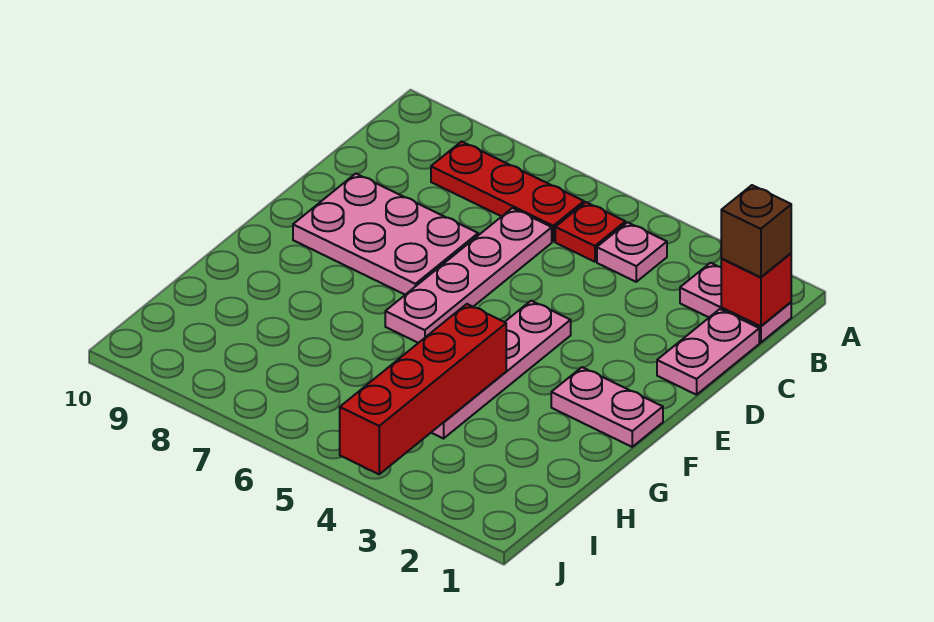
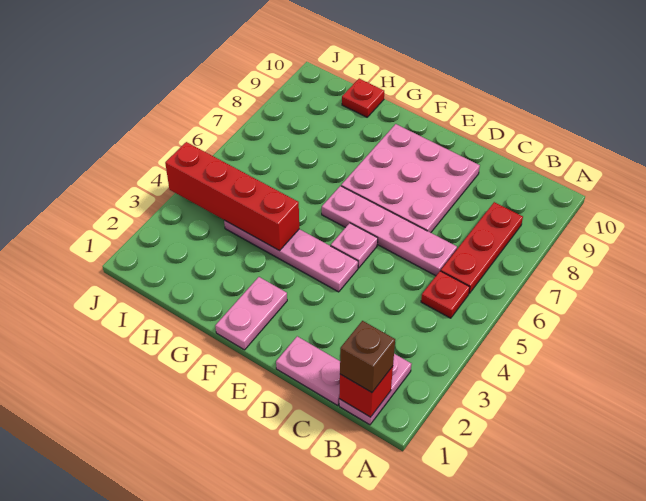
pink 1x1 plate [597,222,667,282] -> pink 1x1 plate moved to [331,223,378,268]
pink 2x3 plate [293,174,478,295] -> pink 3x3 plate [341,124,480,233]
none -> red 1x1 plate [342,79,384,117]

